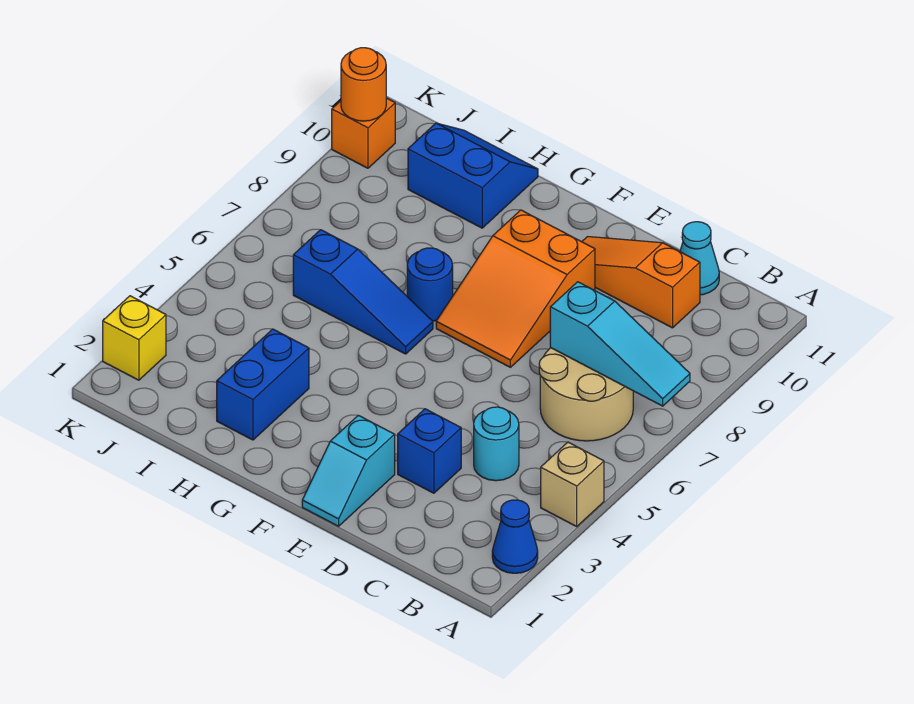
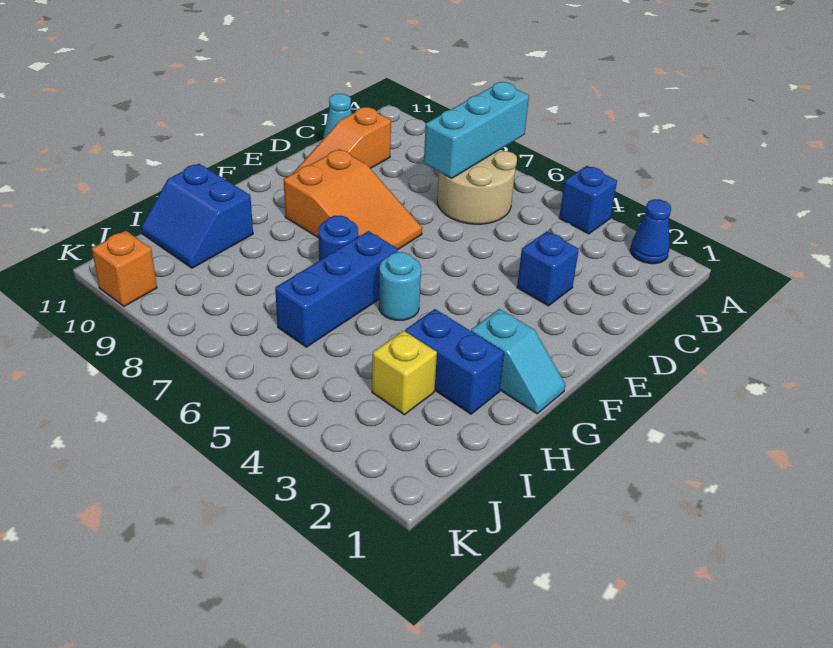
tan 1x1 brick [541,442,604,526] -> blue 1x1 brick [559,166,617,234]
cyan 1x3 slope [550,282,690,406] -> cyan 1x3 brick [424,82,529,178]
cyan 1x1 round brick [474,407,519,481] -> cyan 1x1 round brick moved to [379,252,421,320]
cyan 1x2 slope [302,415,395,526] -> cyan 1x2 slope moved to [471,309,565,414]
blue 1x3 slope [293,230,433,354] -> blue 1x3 brick [275,231,398,347]
blue 2x2 slope [408,123,538,228] -> blue 2x2 slope turned to [141,164,253,268]
yellow 1x1 brick [103,296,166,380] -> yellow 1x1 brick moved to [372,331,437,415]
orange 1x1 round brick [341,48,386,121] -> none

